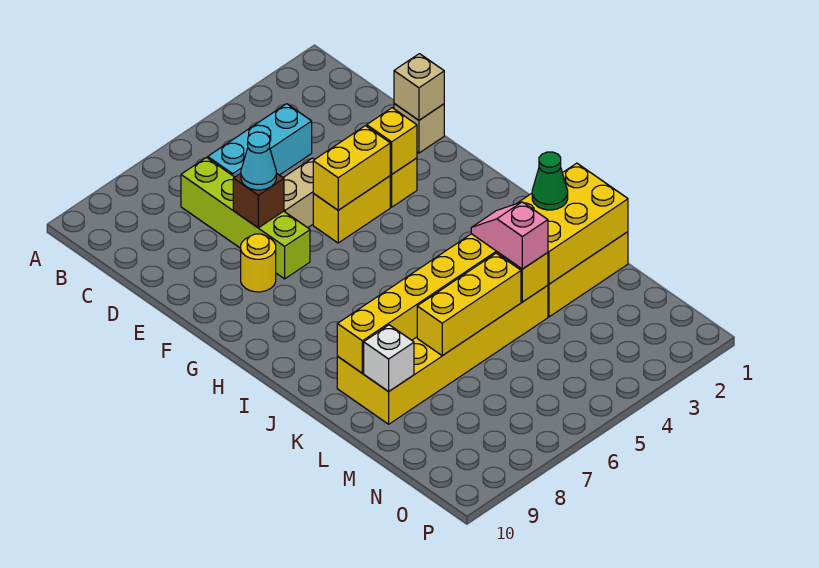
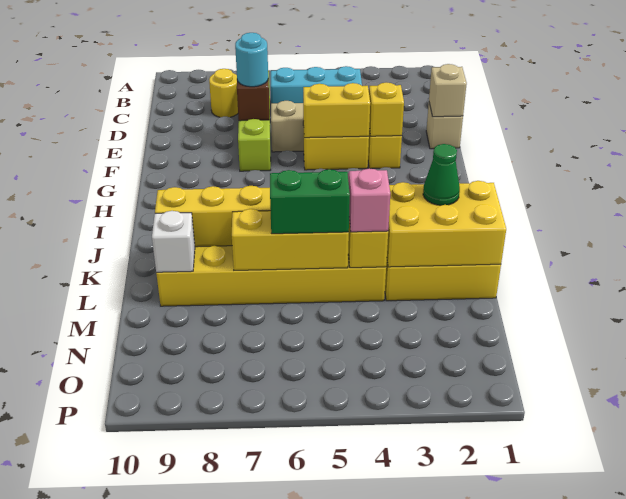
cyan 1x1 cone [241,132,276,190] -> cyan 1x1 round brick [235,33,268,87]
yellow 1x1 round brick [241,234,276,292] -> yellow 1x1 round brick moved to [209,69,238,117]
none -> green 1x2 brick [270,169,350,234]

